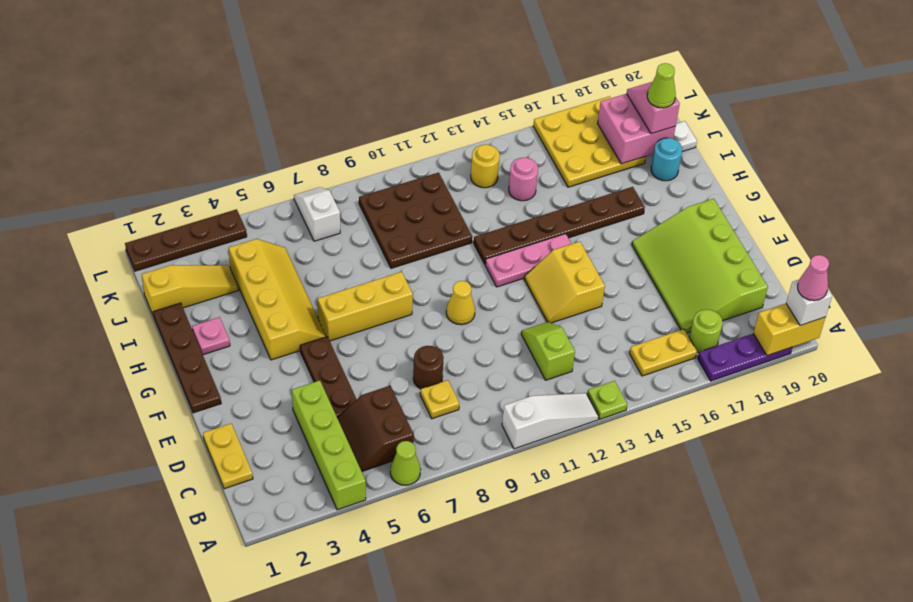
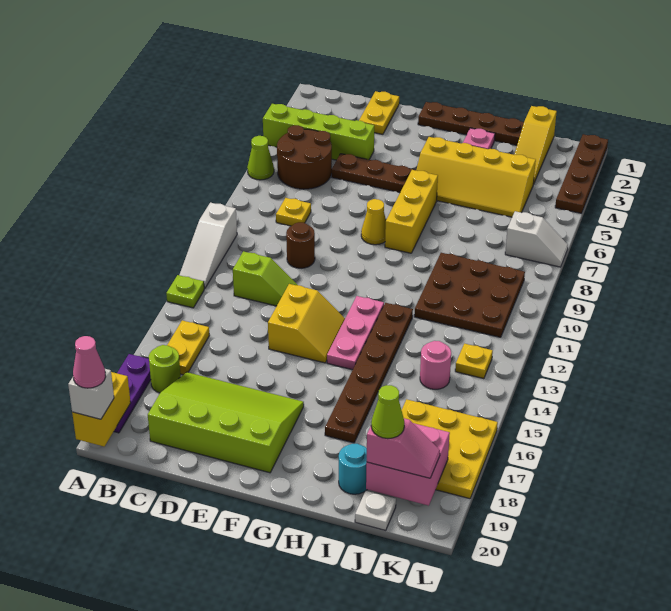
brown 2x2 slope [337,386,414,471] -> brown 2x2 round brick [277,125,332,189]
yellow 1x2 plate [203,424,253,489] -> yellow 1x2 plate turned to [359,91,399,134]
brown 1x1 round brick [413,346,444,389] -> brown 1x1 round brick moved to [286,222,315,268]
yellow 2x2 slope [524,242,605,323] -> yellow 2x2 slope turned to [268,284,345,363]
yellow 1x1 cone [446,281,475,325] -> yellow 1x1 cone moved to [361,199,386,245]
yellow 1x1 round brick [471,145,500,188] -> yellow 1x1 plate [455,344,493,379]

